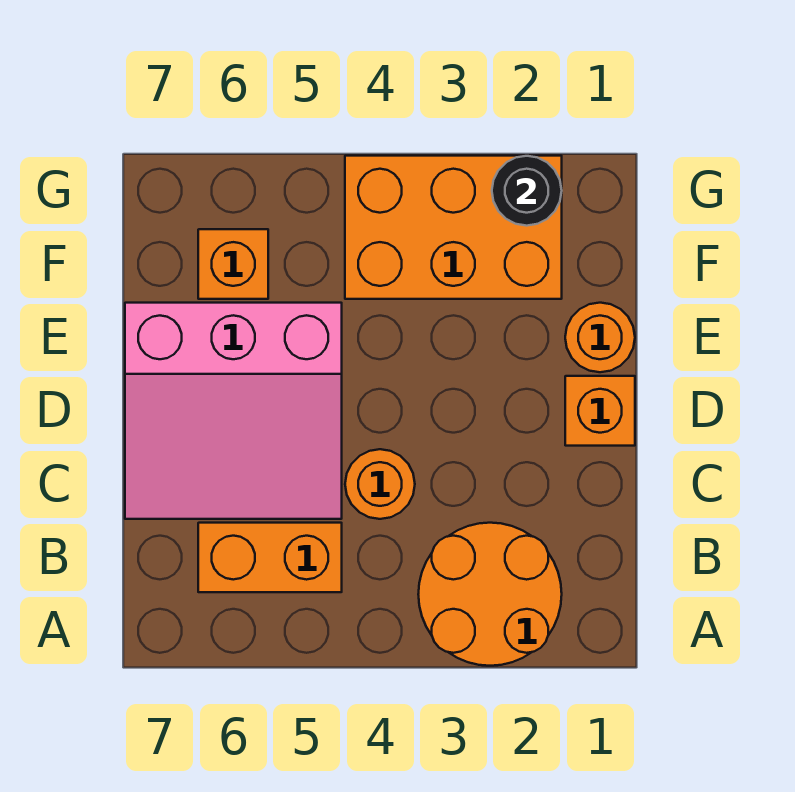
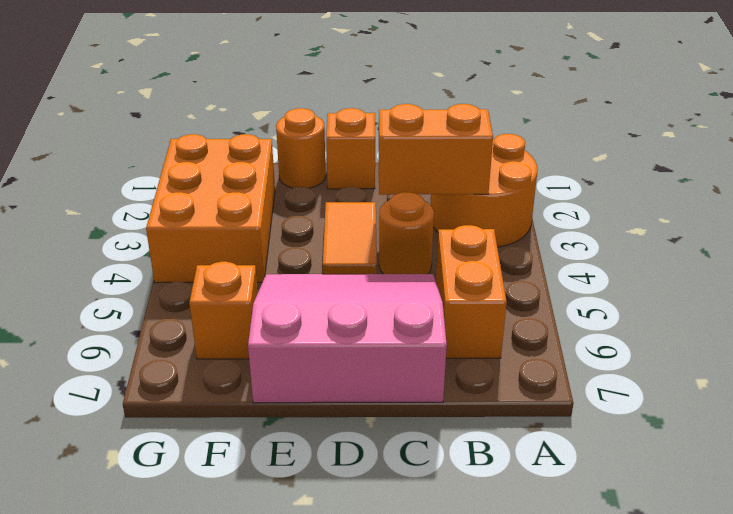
none -> orange 1x2 brick [379,104,493,195]
pink 3x3 slope [125,303,342,519] -> pink 3x3 slope turned to [248,274,447,403]
none -> orange 1x2 tile [323,202,377,274]
black 1x1 round brick [492,156,562,226] -> none

